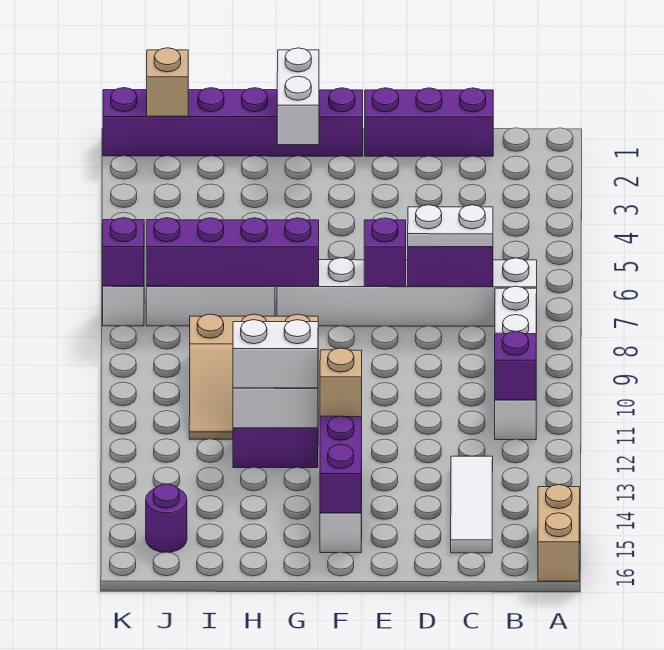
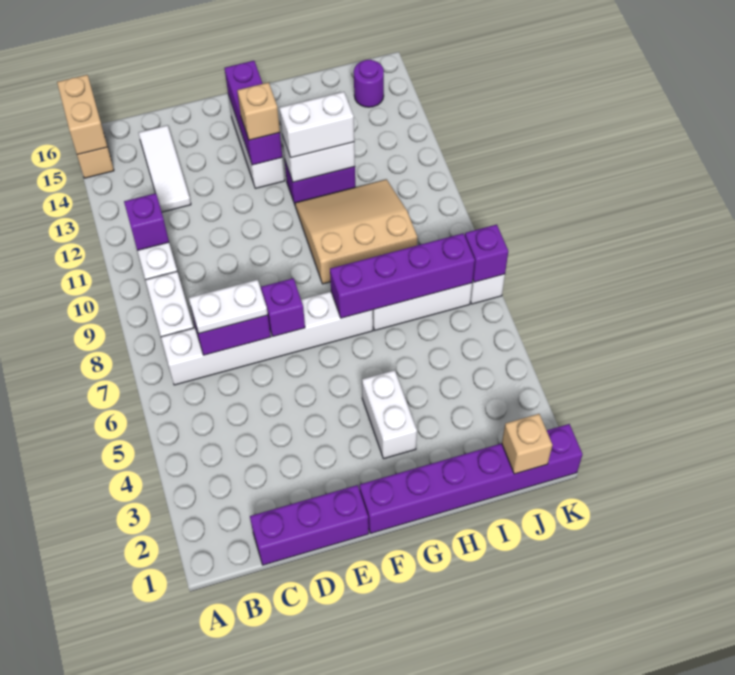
none -> tan 1x2 brick [57,75,107,155]
white 1x2 brick [277,48,319,145] -> white 1x2 brick moved to [362,370,417,459]

